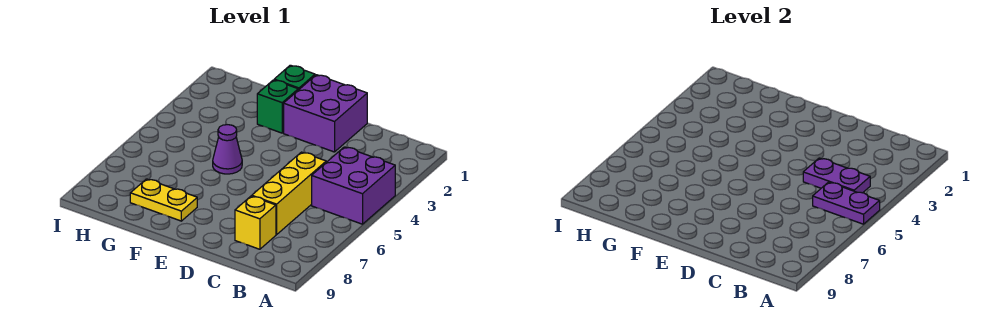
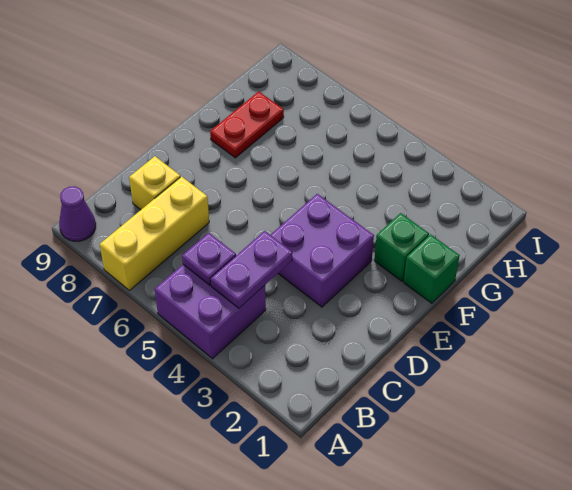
purple 1x2 plate [813,182,880,224] -> purple 1x1 plate [182,233,236,285]
yellow 1x3 brick [252,152,326,235] -> yellow 1x3 brick turned to [100,176,209,290]
purple 2x2 brick [284,75,367,152] -> purple 2x2 brick moved to [271,194,374,307]
purple 1x1 cone [213,125,242,174] -> purple 1x1 cone moved to [59,186,96,241]
yellow 1x2 plate [130,179,197,221] -> red 1x2 plate [210,91,284,158]

